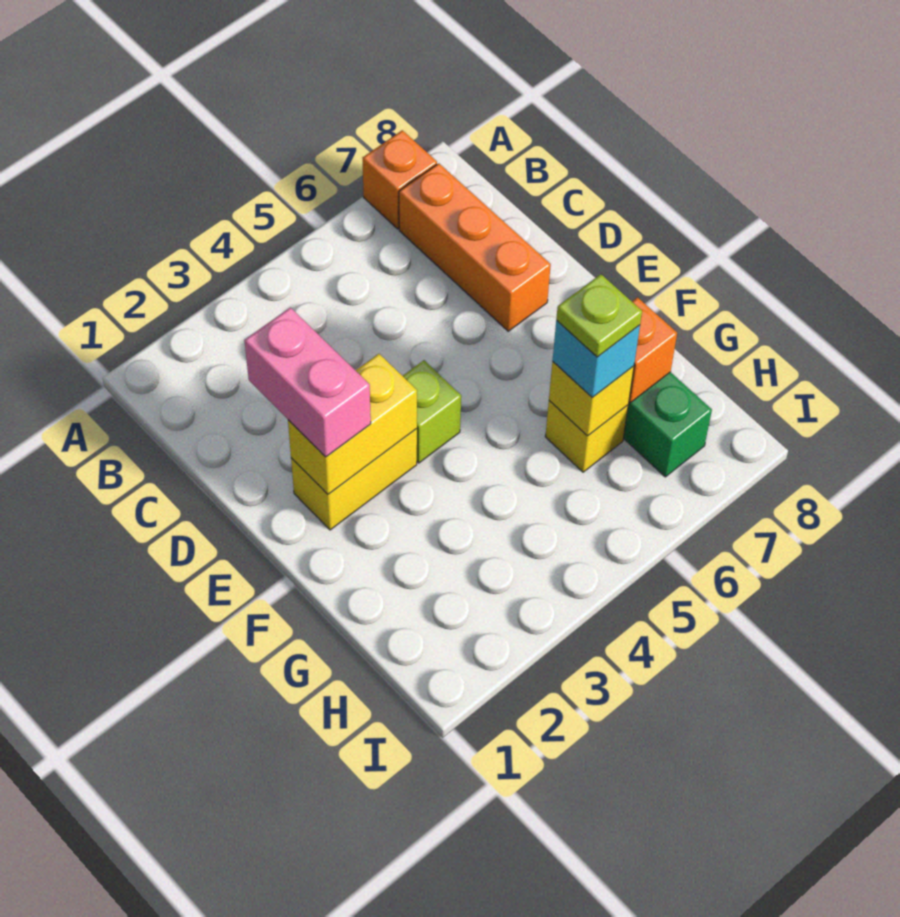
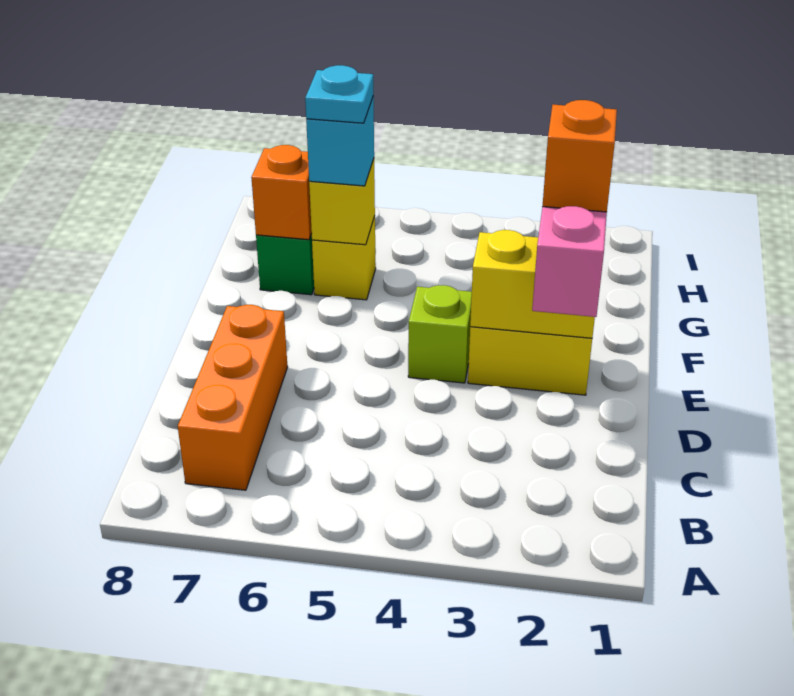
orange 1x1 brick [363,130,437,229] -> orange 1x1 brick moved to [542,100,617,212]
lime 1x1 plate [556,274,642,357] -> cyan 1x1 plate [305,65,373,123]

